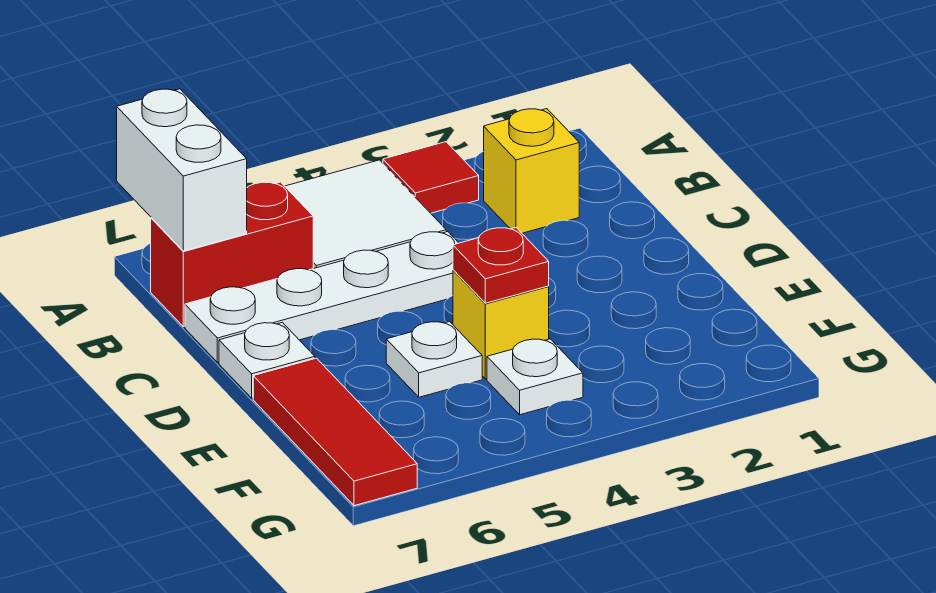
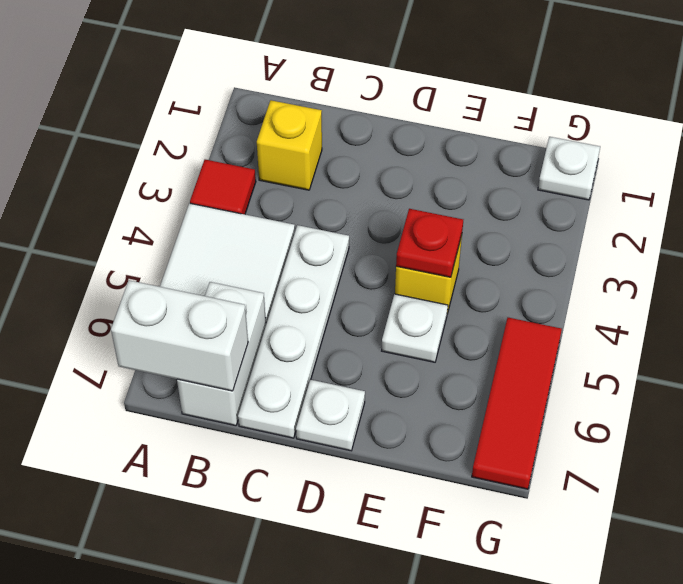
red 1x2 brick [151,182,313,327] -> white 1x2 brick [177,282,266,426]
red 1x3 tile [253,358,417,506] -> red 1x3 tile turned to [472,318,562,489]
white 1x1 plate [487,339,583,415] -> white 1x1 plate moved to [538,137,600,200]

